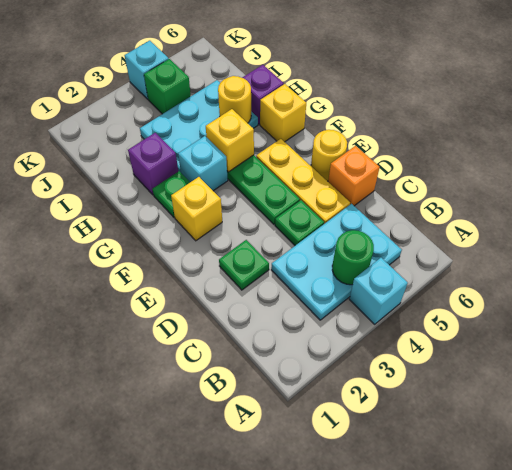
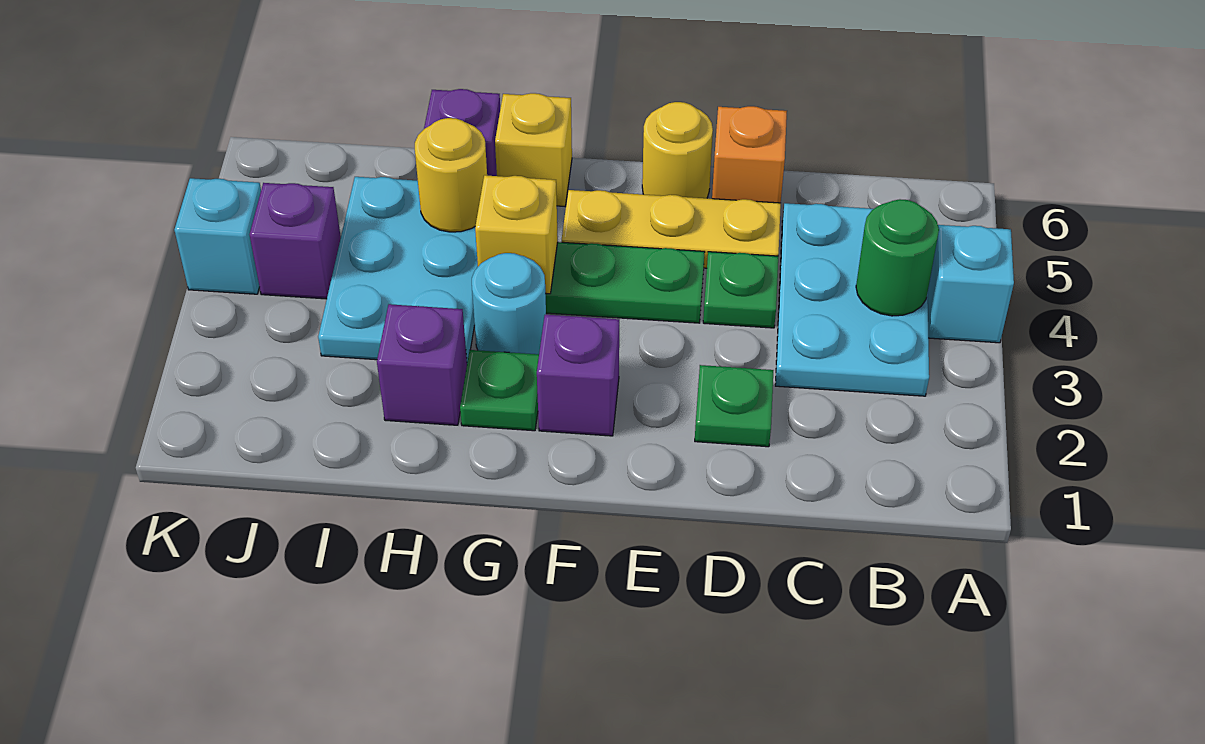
yellow 1x1 brick [171,177,222,241] -> purple 1x1 brick [537,315,619,436]
cyan 1x1 brick [178,136,228,191] -> cyan 1x1 round brick [472,253,546,354]
green 1x1 brick [144,59,191,114] -> purple 1x1 brick [250,183,341,299]

